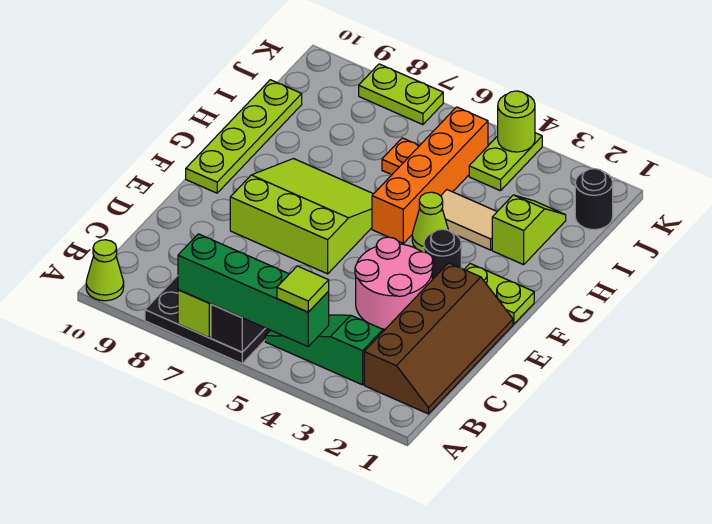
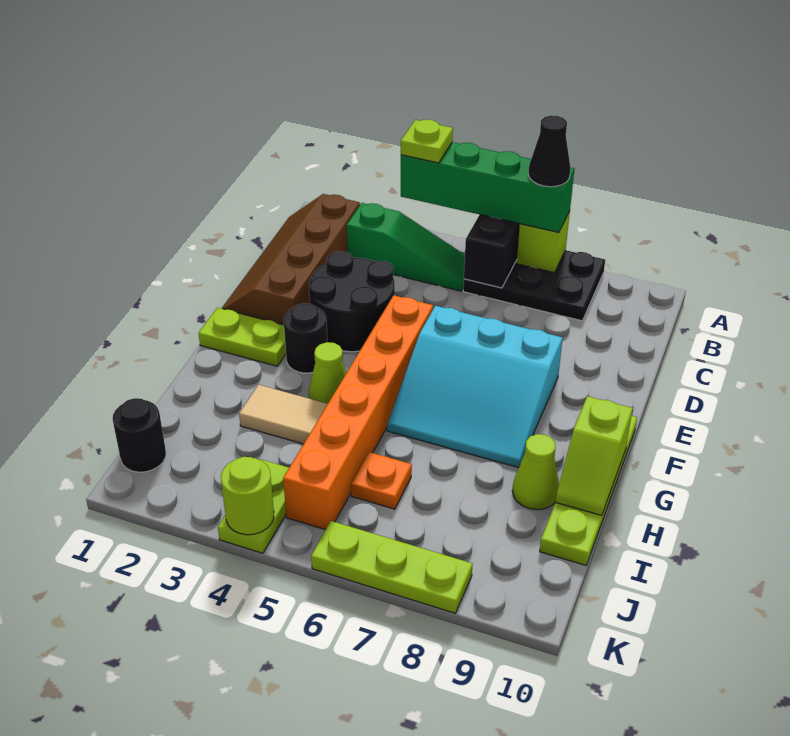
lime 1x1 tile [277,266,329,312] -> lime 1x1 plate [401,120,453,163]
none -> black 1x1 cone [528,115,571,187]
lime 1x1 cone [86,240,124,301] -> lime 1x1 cone moved to [512,434,559,510]
pink 2x2 round brick [355,237,433,329] -> black 2x2 round brick [309,251,395,352]
lime 3x3 slope [230,159,373,274] -> cyan 3x3 slope [387,306,563,468]
orange 1x4 brick [372,107,488,243] -> orange 1x6 brick [283,295,433,530]
lime 1x2 slope [492,195,566,265] -> lime 1x2 slope moved to [556,396,633,516]
lime 1x2 plate [359,64,443,125] -> lime 1x3 plate [311,521,473,613]

